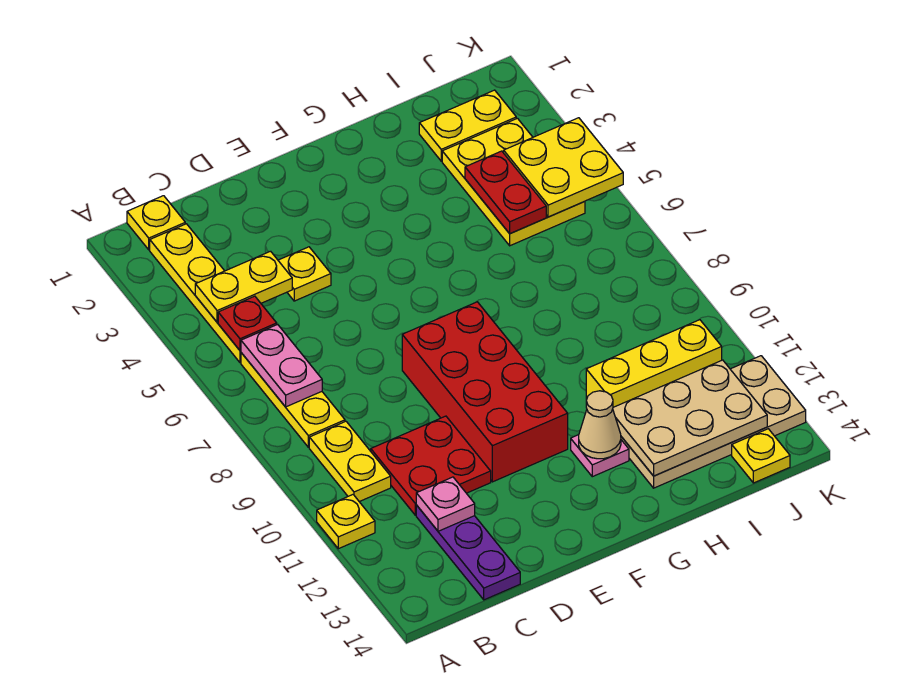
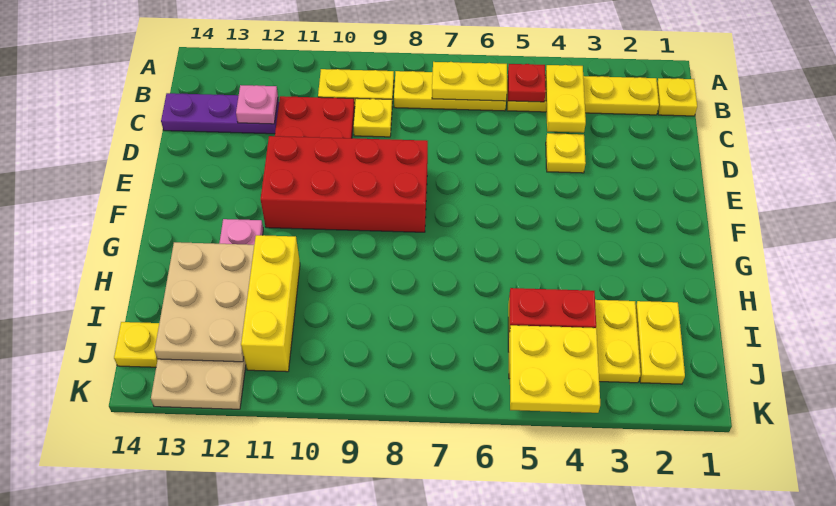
yellow 1x1 plate [317,495,375,549] -> yellow 1x1 plate moved to [353,98,392,137]
pink 1x2 plate [241,324,322,407] -> yellow 1x2 plate [432,62,507,101]
tan 1x1 cone [579,391,621,459] -> none

